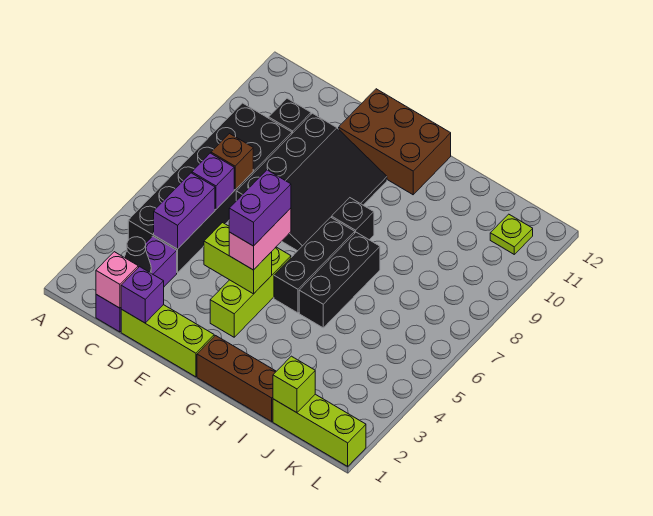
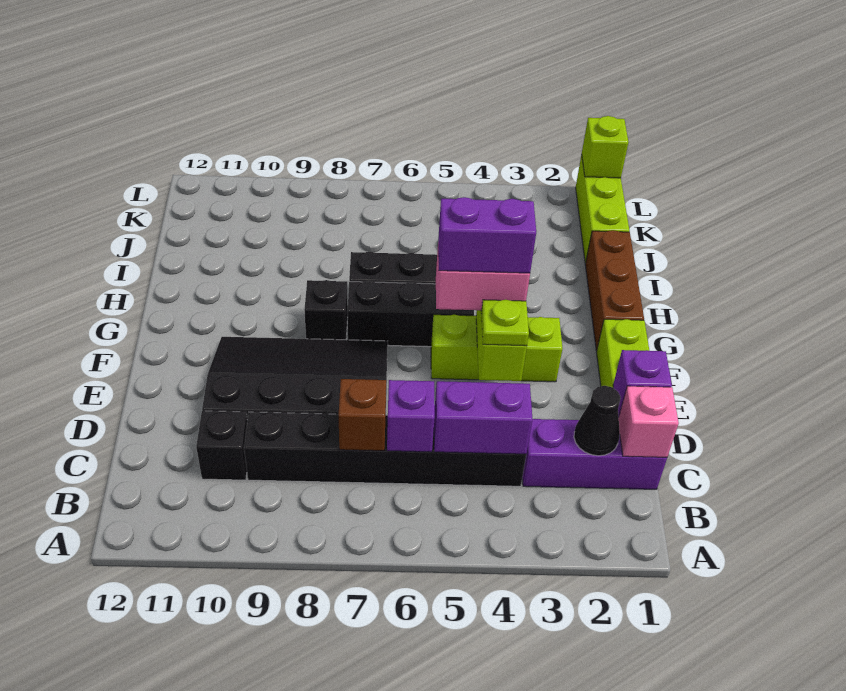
black 2x6 brick [128,103,292,273] -> black 1x6 brick [244,412,526,486]
brown 2x3 brick [339,89,451,195] -> none
lime 1x1 brick [273,356,315,413] -> lime 1x1 brick moved to [582,116,628,178]
lime 1x1 plate [490,214,533,254] -> lime 1x1 plate moved to [481,300,529,346]

